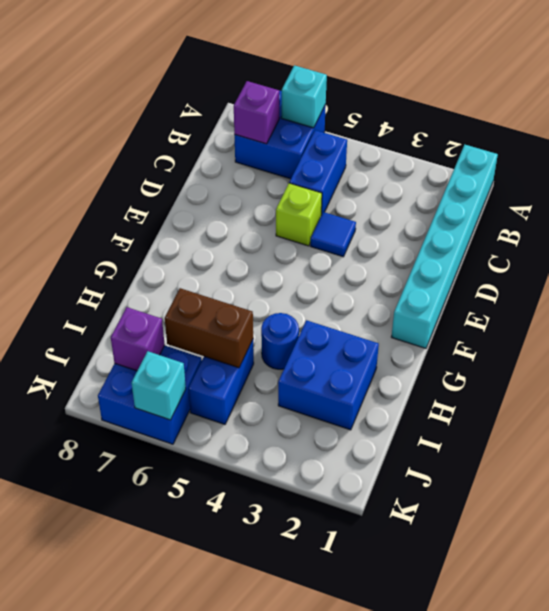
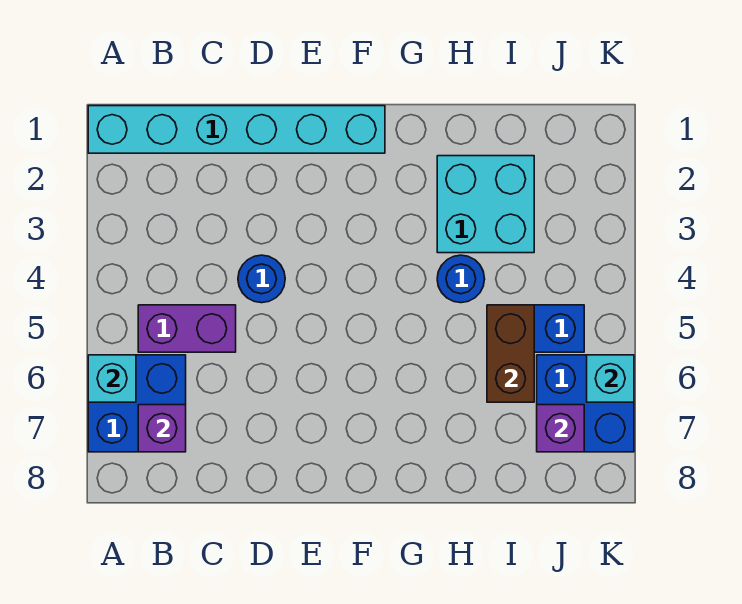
blue 1x2 brick [289,130,347,215] -> purple 1x2 brick [138,305,236,352]
blue 1x1 tile [310,212,356,257] -> blue 1x1 round brick [238,255,285,303]
lime 1x1 brick [276,183,322,246] -> none
blue 2x2 brick [278,320,379,430] -> cyan 2x2 brick [437,156,534,253]

